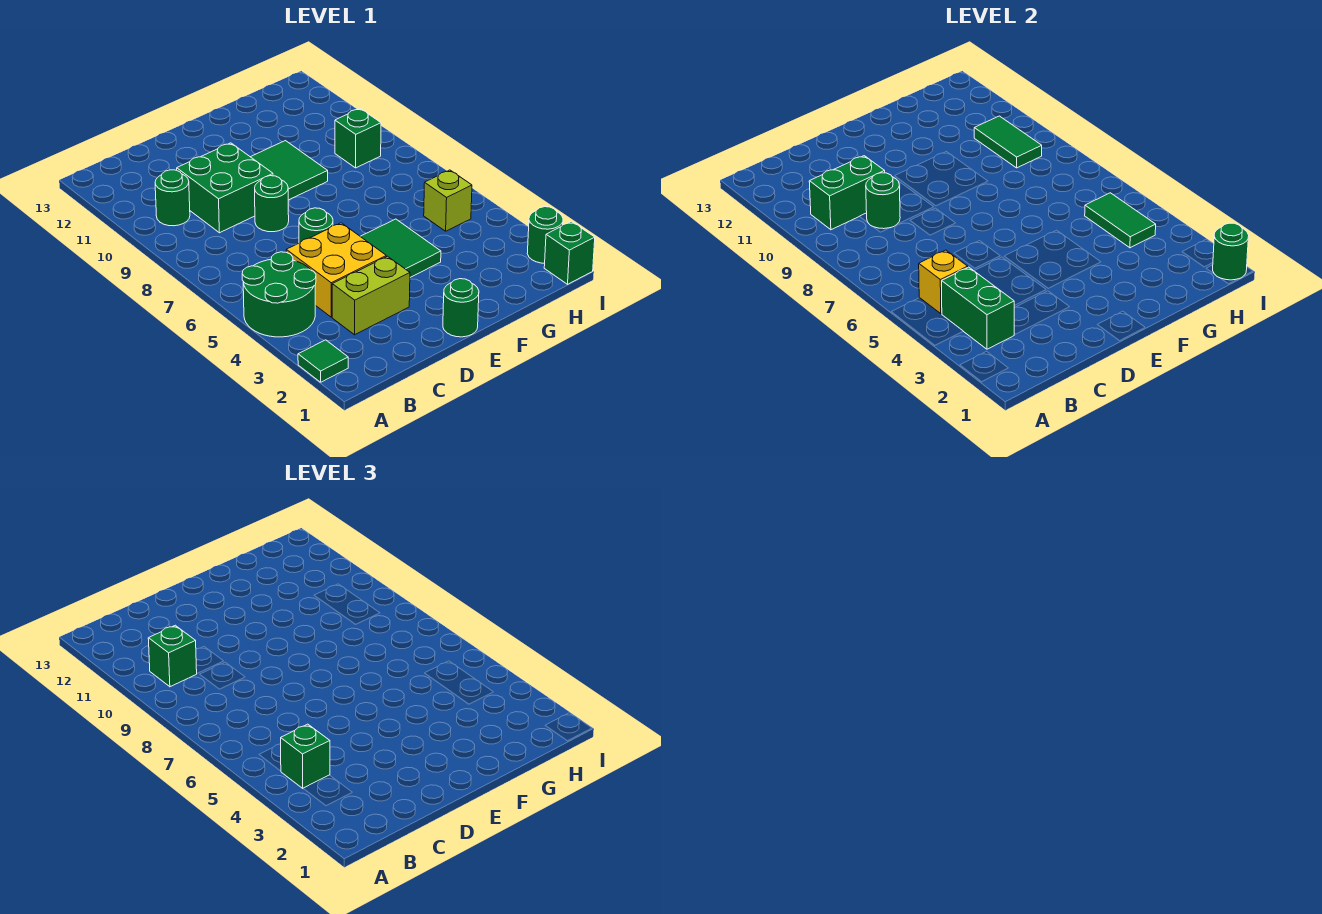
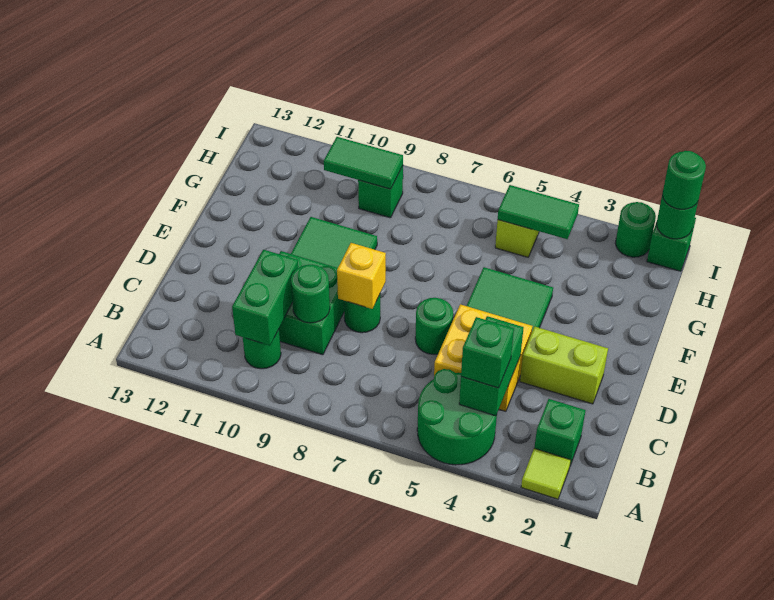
green 1x1 tile [298,340,348,382] -> lime 1x1 tile [521,449,571,499]
green 1x2 brick [942,267,1014,349] -> green 1x2 brick turned to [459,316,524,416]
yellow 1x1 brick [919,250,968,314] -> yellow 1x1 brick moved to [337,243,386,309]
green 1x1 brick [148,625,197,687] -> green 1x1 brick moved to [534,399,586,465]
lime 1x2 brick [332,256,410,335] -> lime 1x2 brick turned to [520,327,608,404]
green 1x1 round brick [443,279,479,337] -> green 1x1 round brick moved to [662,151,706,209]

